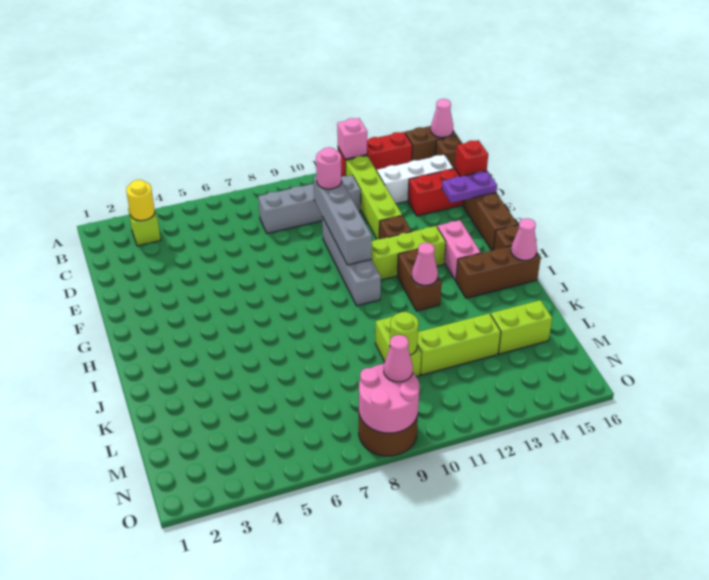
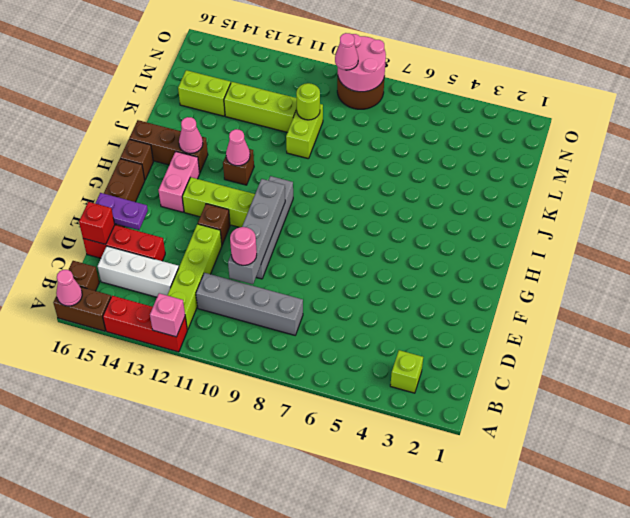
yellow 1x1 round brick [126,180,155,221] -> none
brown 1x2 brick [397,249,442,311] -> brown 1x1 brick [223,149,254,185]
pink 1x1 cone [511,218,537,260] -> pink 1x1 cone moved to [179,117,203,154]

